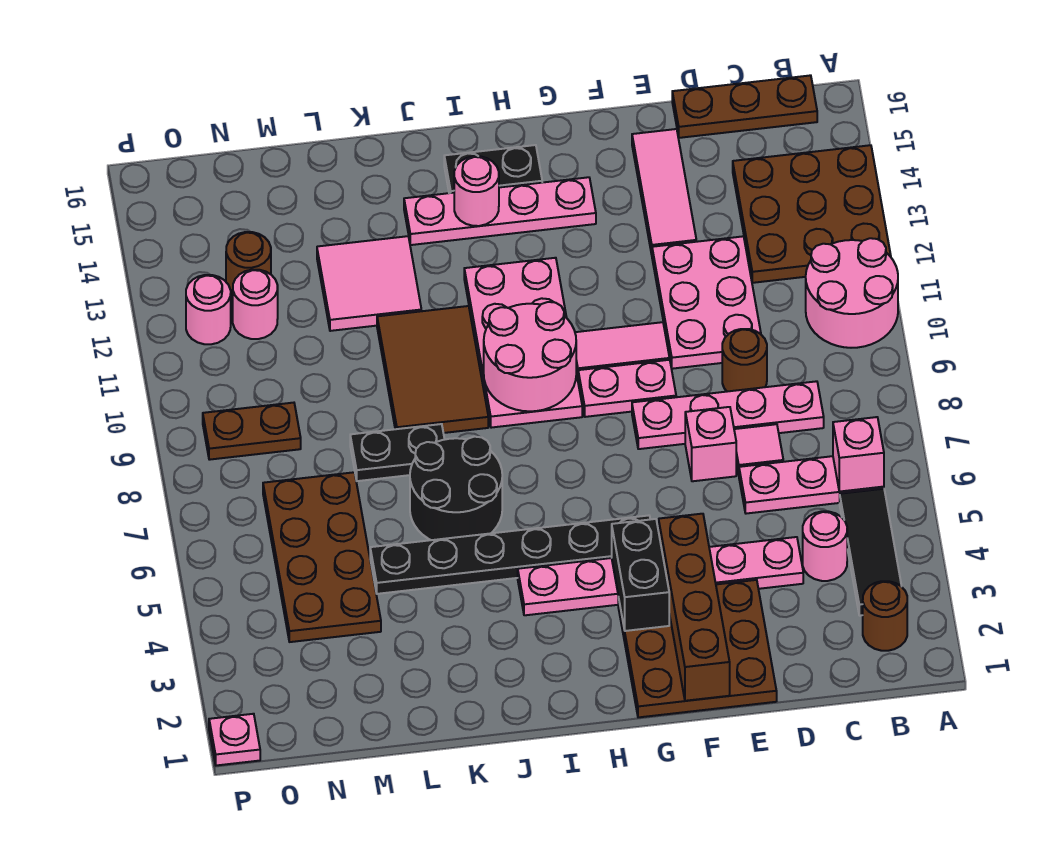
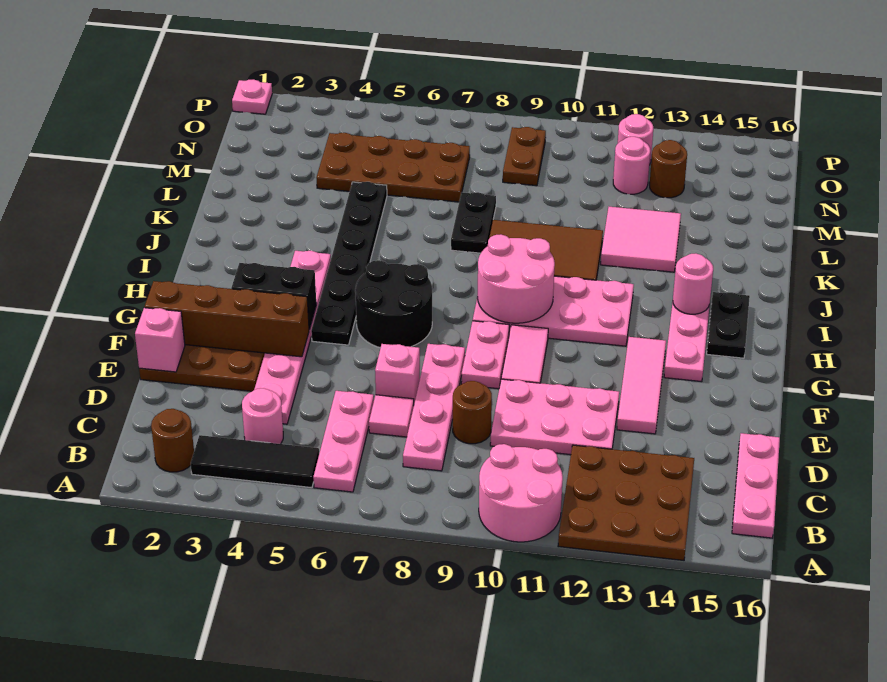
pink 1x1 brick [833,417,884,492] -> pink 1x1 brick moved to [135,308,185,372]
brown 1x3 plate [672,75,817,138] -> pink 1x3 plate [732,433,780,538]
pink 1x3 tile [632,129,696,254] -> pink 1x3 tile turned to [617,337,666,434]
black 2x2 round brick [410,437,502,540] -> black 2x2 round brick moved to [355,260,432,348]

